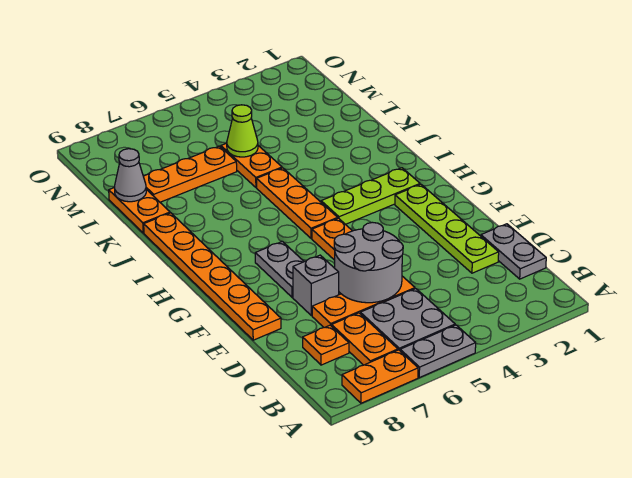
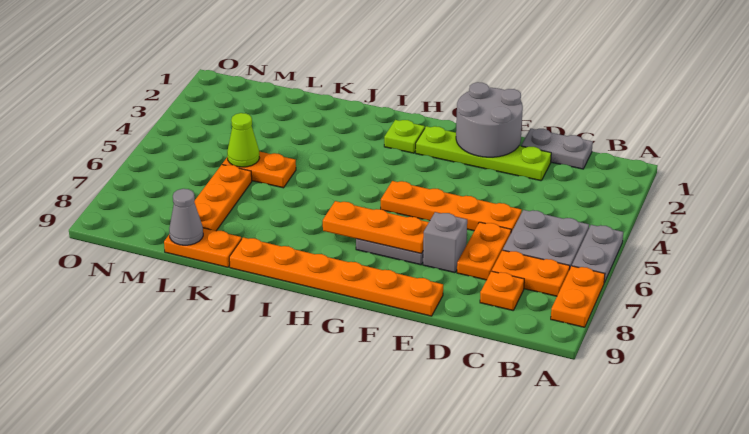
grey 2x2 round brick [334,222,403,303] -> grey 2x2 round brick moved to [456,82,523,157]
lime 1x3 plate [321,168,420,224] -> lime 1x1 plate [384,120,425,153]
orange 1x3 plate [257,168,338,238] -> orange 1x3 plate moved to [323,201,429,254]

